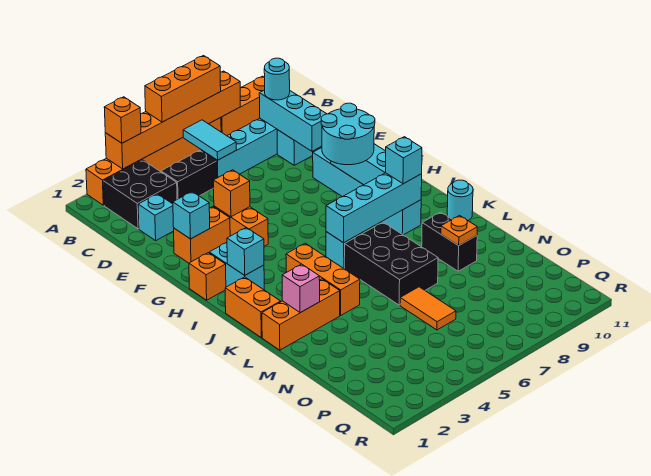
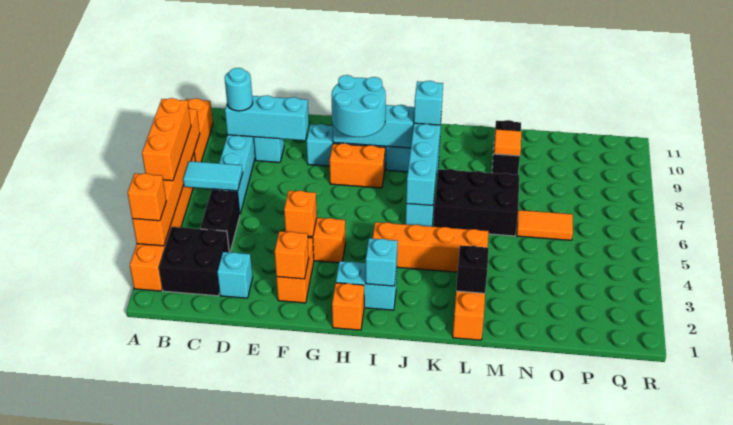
cyan 1x1 brick [173,192,210,239] -> orange 1x1 brick [275,231,309,279]
orange 1x2 brick [225,277,281,338] -> orange 1x2 brick moved to [330,143,385,188]
orange 1x3 brick [286,243,360,315] -> orange 1x4 brick [373,222,489,272]
cyan 1x1 round brick [447,180,473,220] -> none
pink 1x1 brick [282,264,320,313] -> black 1x1 brick [456,245,489,293]
black 1x2 brick [422,212,477,271] -> black 1x2 brick turned to [492,120,521,175]
orange 1x1 plate [441,215,477,246] -> orange 1x1 tile [494,129,521,156]

